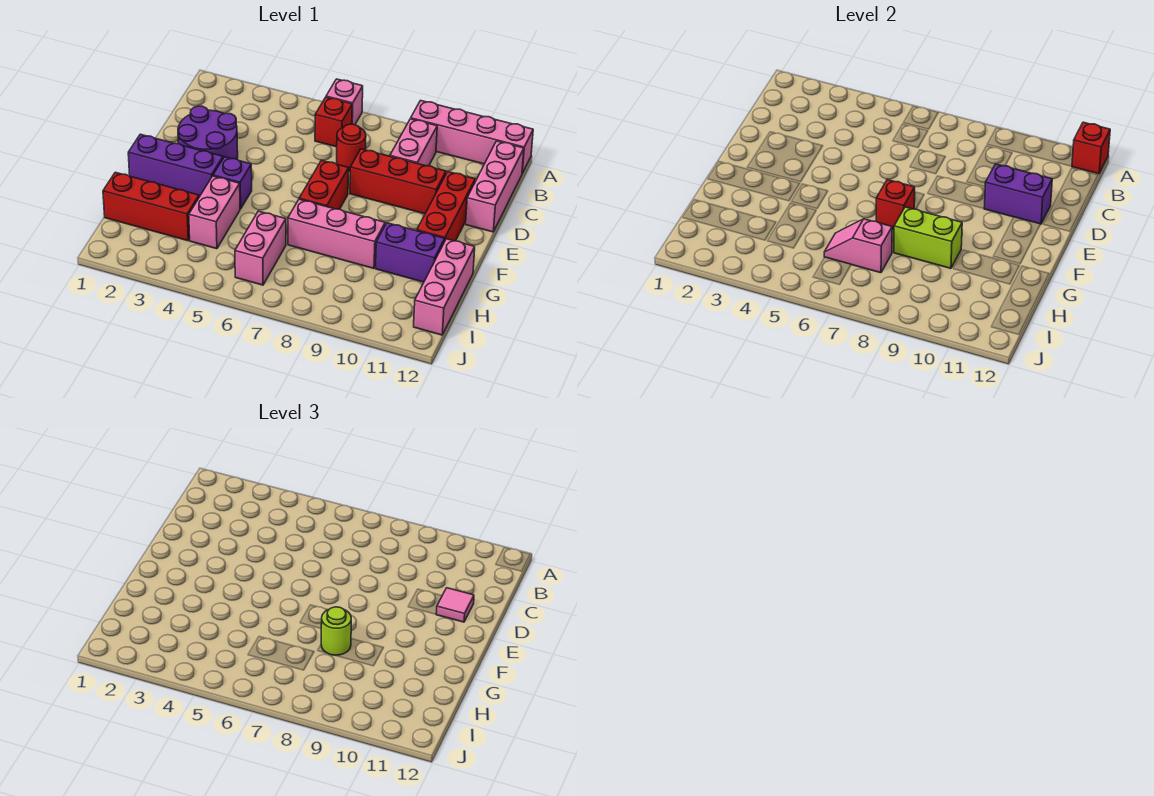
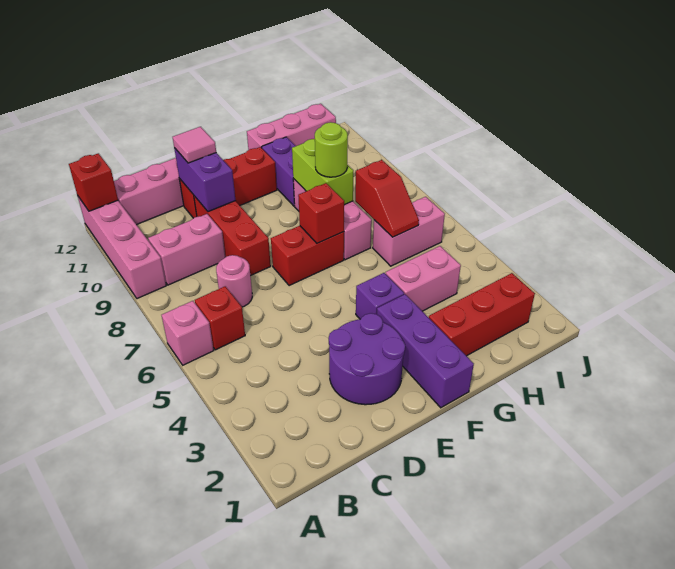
red 1x1 round brick [337,124,366,171] -> pink 1x1 round brick [216,255,252,307]
red 1x3 brick [103,172,199,241] -> red 1x3 brick turned to [429,273,535,356]
pink 1x2 slope [824,219,892,273] -> red 1x2 slope [355,160,419,237]

